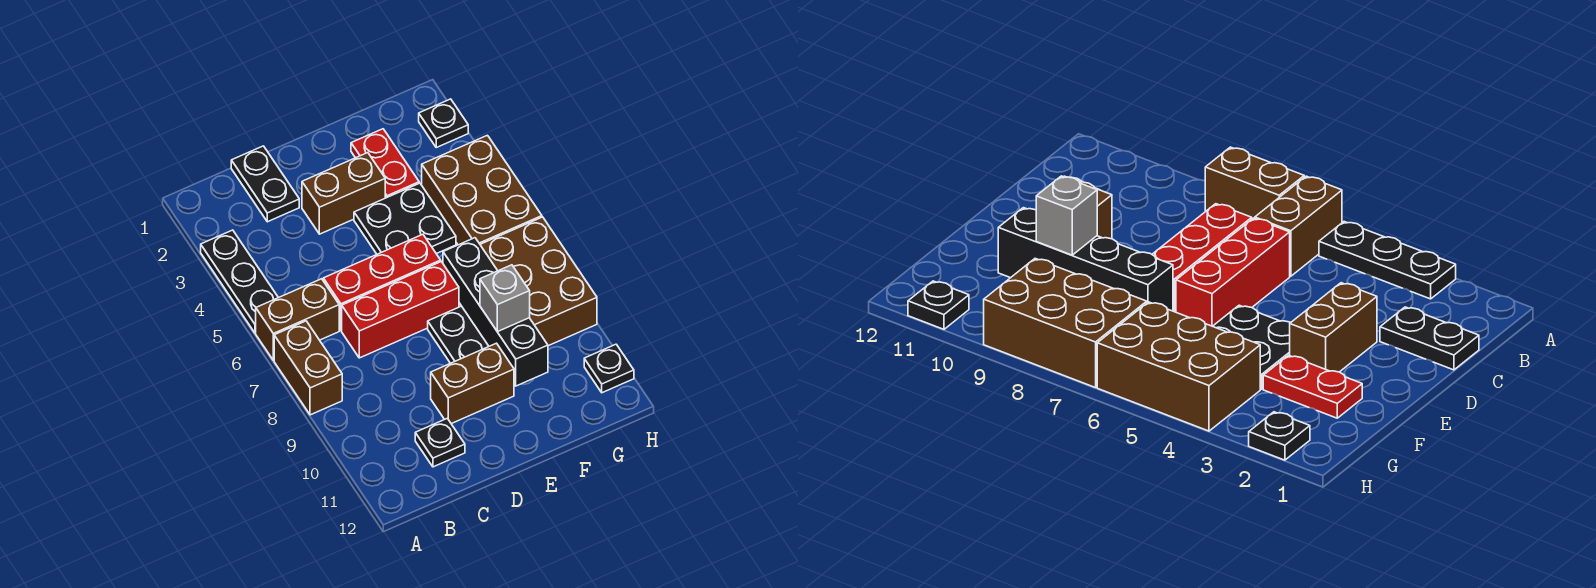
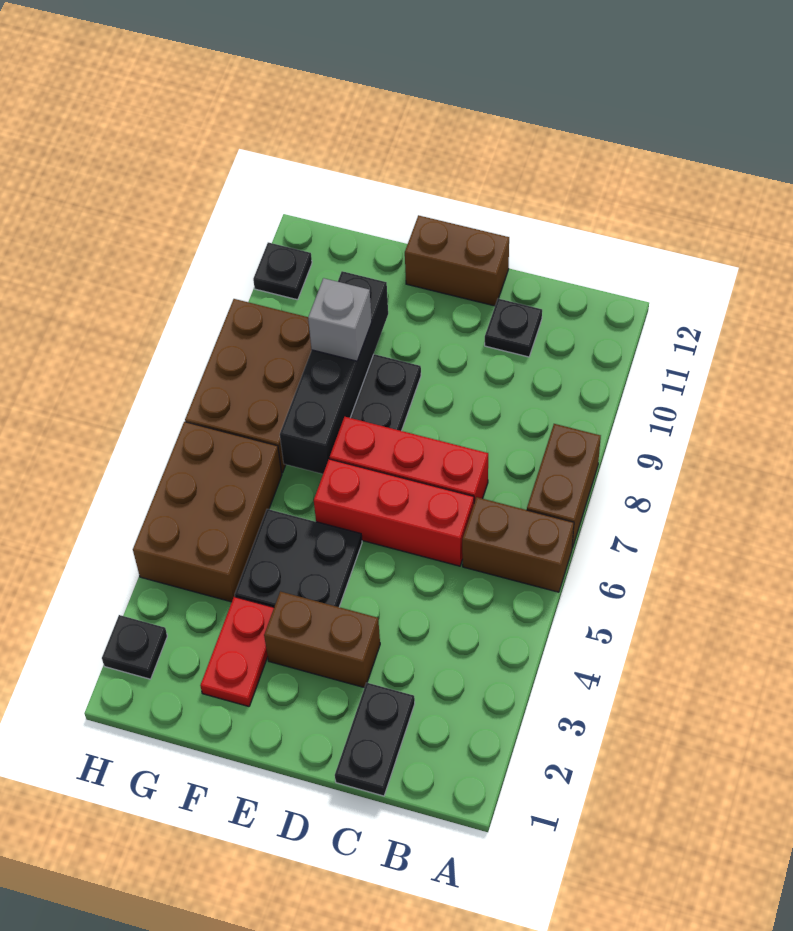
black 1x3 plate [201,230,278,333] -> none
brown 1x2 brick [431,343,514,424] -> brown 1x2 brick moved to [405,215,509,306]

